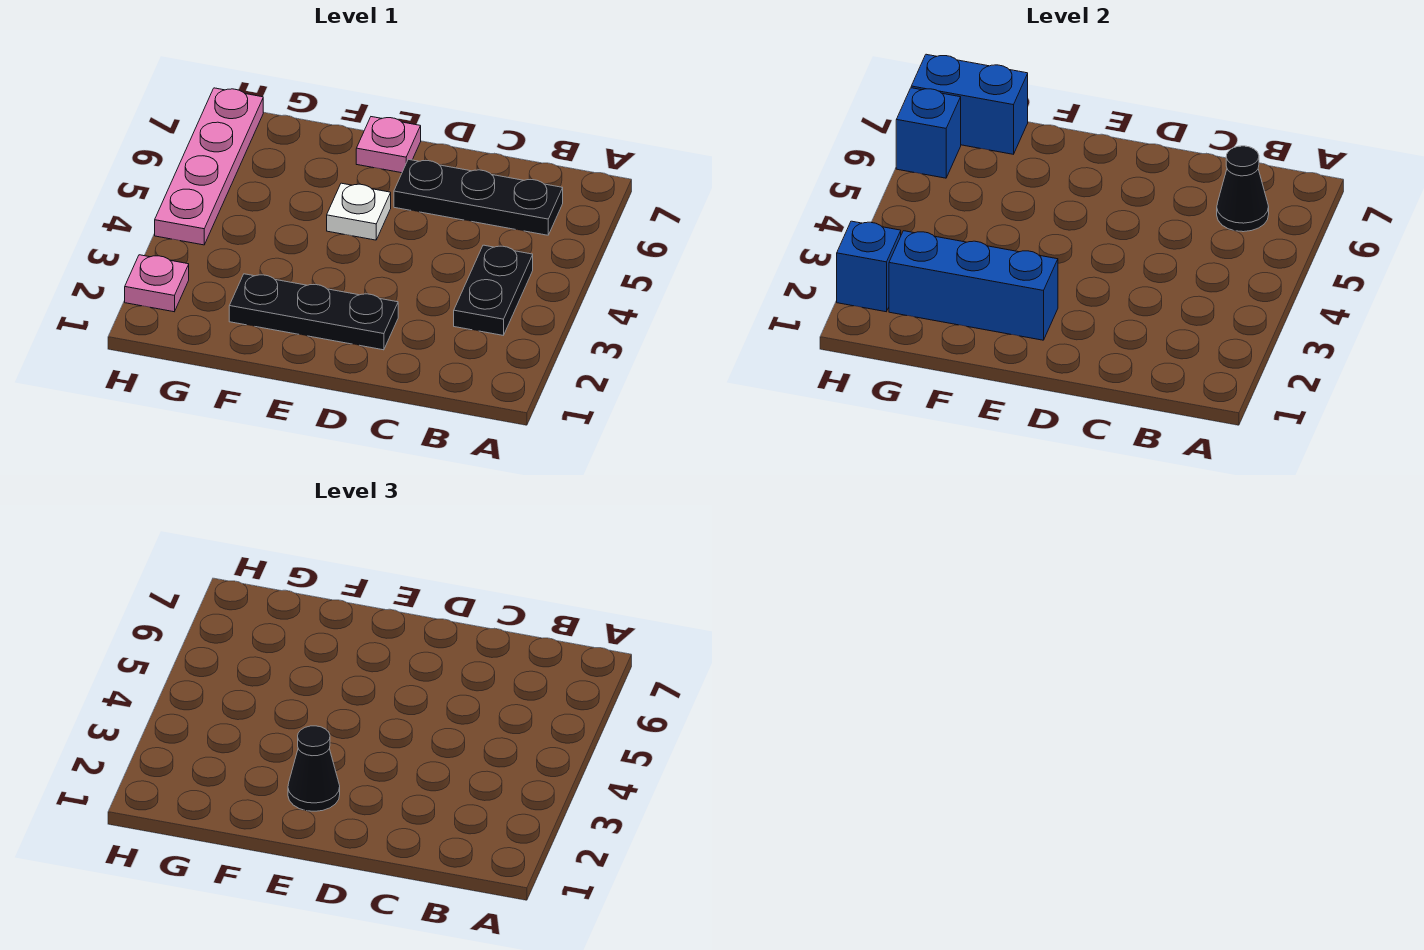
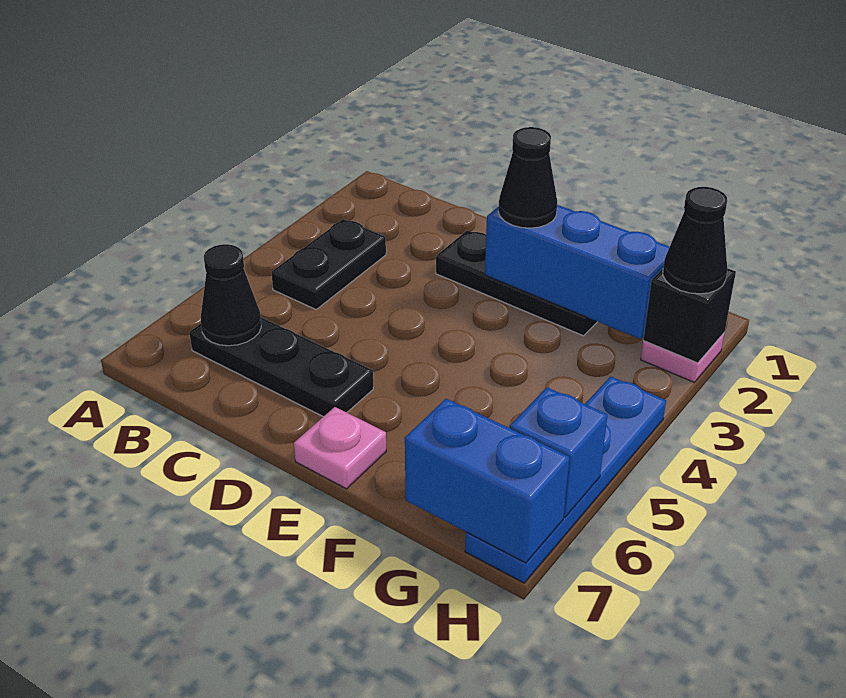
white 1x1 plate [327,183,391,240] -> none
blue 1x1 brick [837,221,901,312] -> black 1x1 brick [643,268,736,363]
none -> black 1x1 cone [663,187,727,294]
pink 1x4 plate [155,88,263,245] -> blue 1x4 plate [465,376,666,583]

